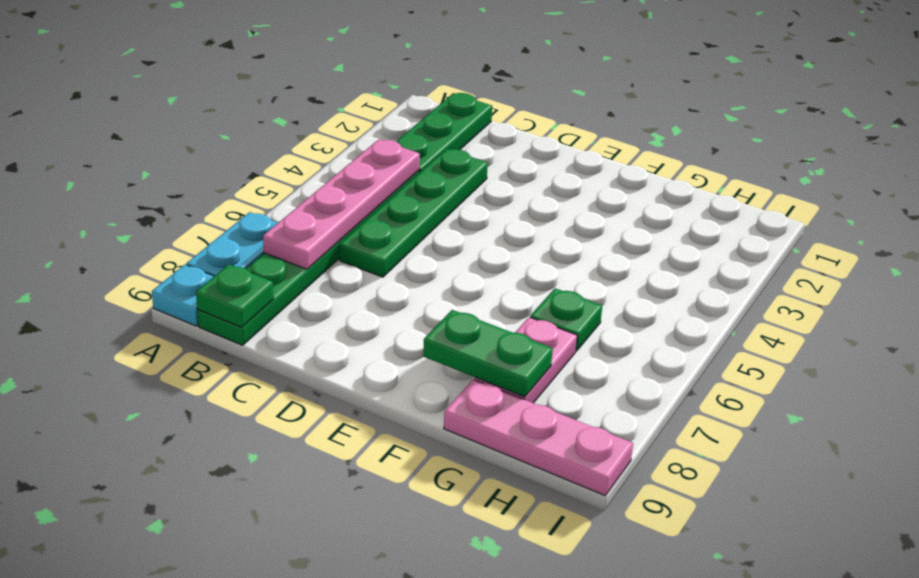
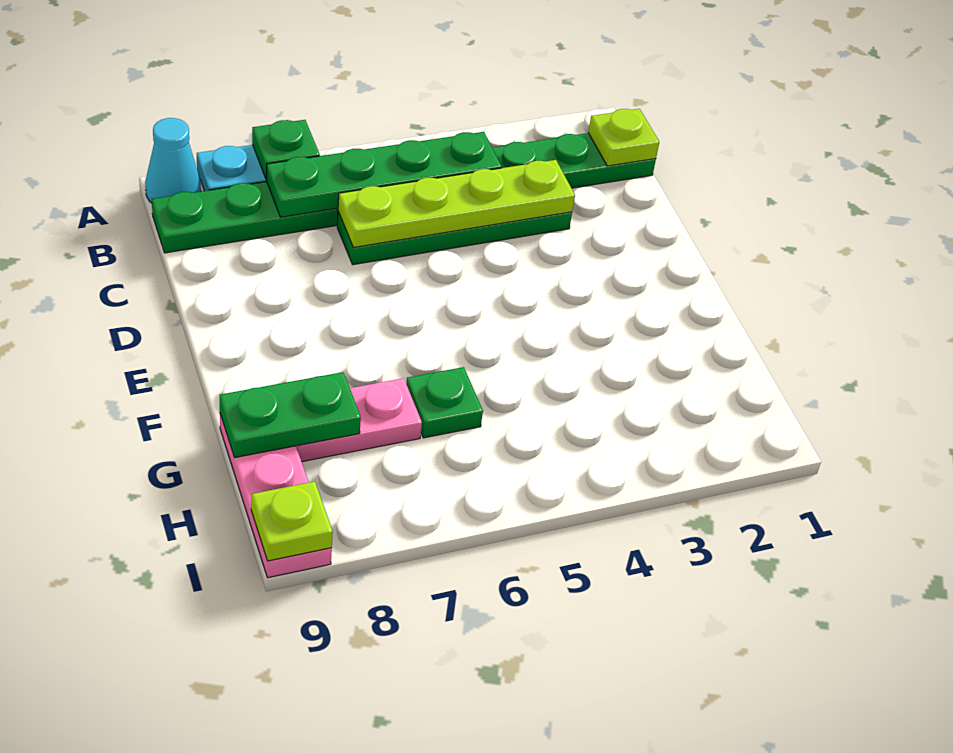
cyan 1x1 plate [152,265,214,326] -> cyan 1x1 cone [145,118,201,203]
none -> lime 1x1 plate [588,109,659,166]
pink 1x4 plate [263,139,420,269] -> green 1x4 plate [266,132,502,217]
green 1x1 plate [196,264,274,327] -> green 1x1 plate moved to [252,120,320,179]
none -> lime 1x4 plate [338,160,575,247]
green 1x2 plate [423,310,553,397] -> green 1x2 plate turned to [220,372,361,457]
none -> lime 1x1 plate [251,481,333,561]

